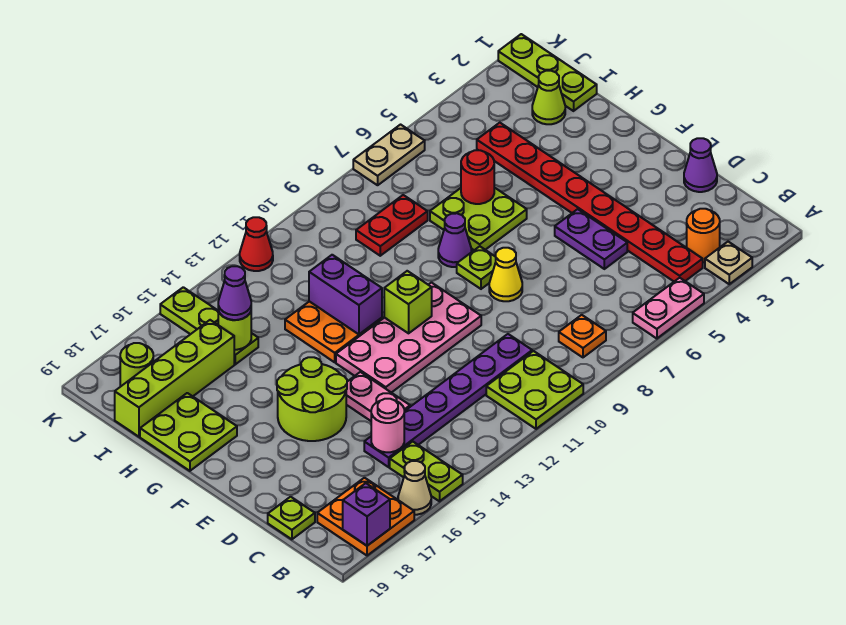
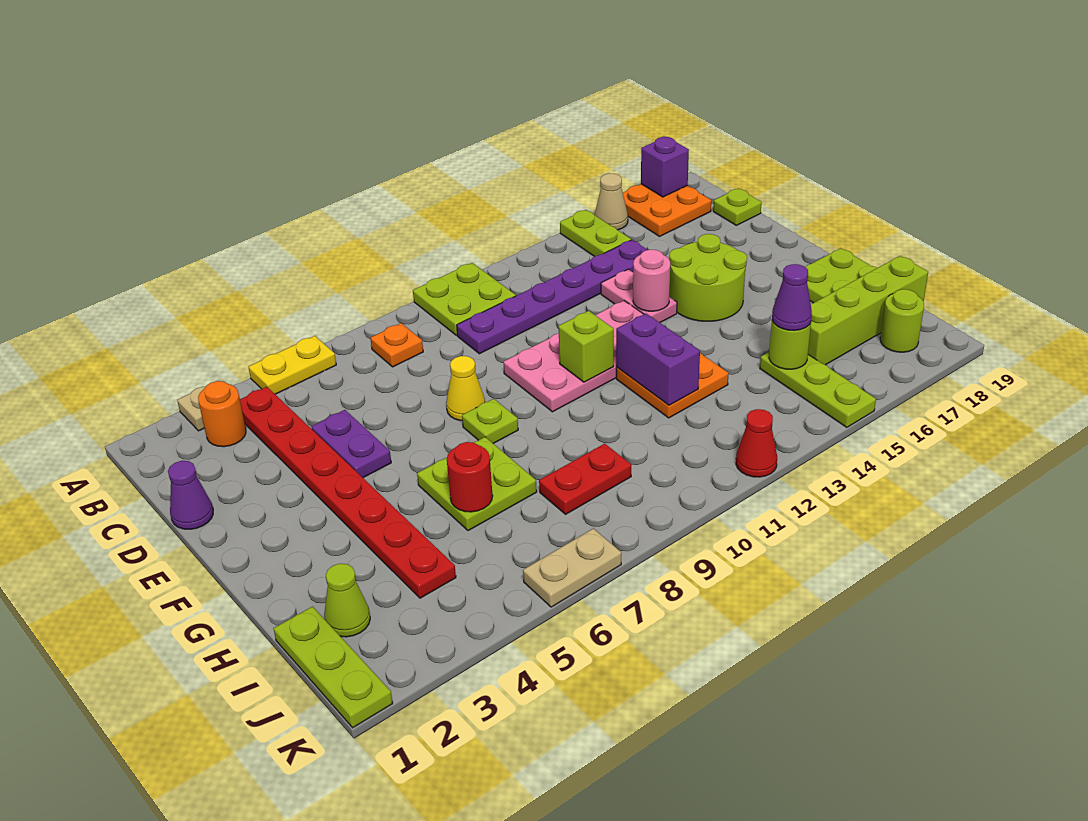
pink 1x2 plate [633,278,704,339] -> yellow 1x2 plate [249,336,336,394]
pink 1x1 round brick [371,399,404,452] -> pink 1x1 round brick moved to [633,250,670,311]
purple 1x1 cone [438,213,471,267] -> none

